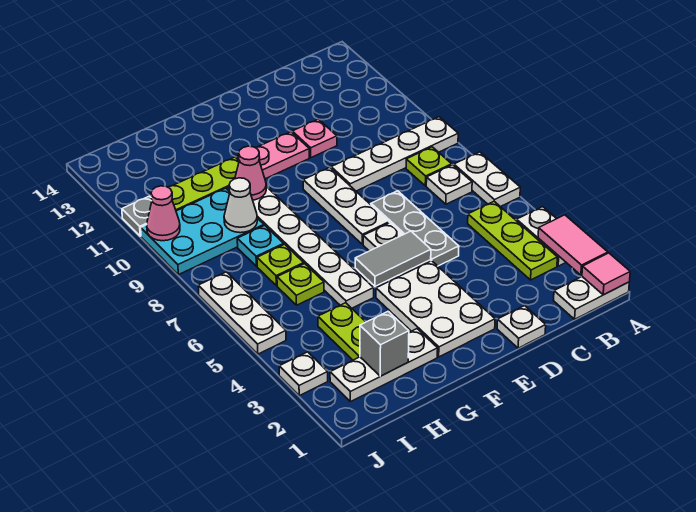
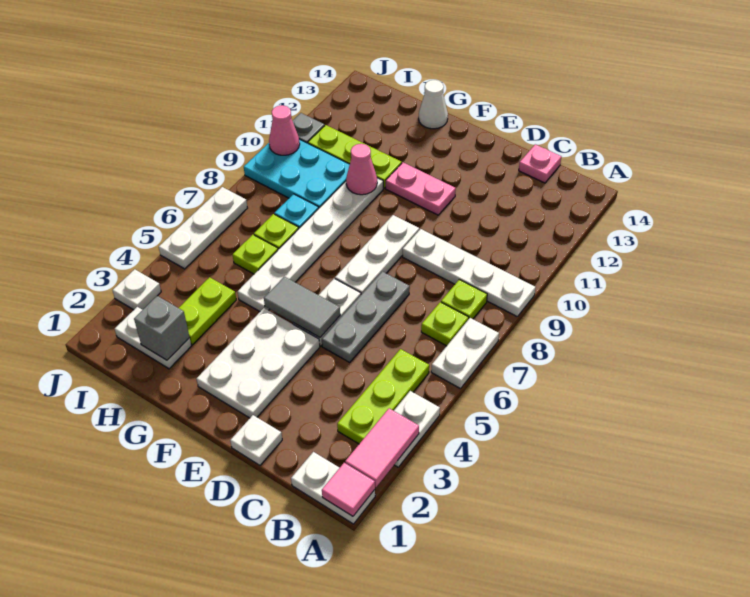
white 1x1 plate [426,165,472,204] -> lime 1x1 plate [421,302,469,346]
pink 1x1 plate [292,119,337,158] -> pink 1x1 plate moved to [519,144,561,183]
white 1x3 plate [330,329,438,402] -> white 1x2 plate [115,307,191,369]
white 1x1 cone [224,178,257,233] -> white 1x1 cone moved to [419,80,448,129]

